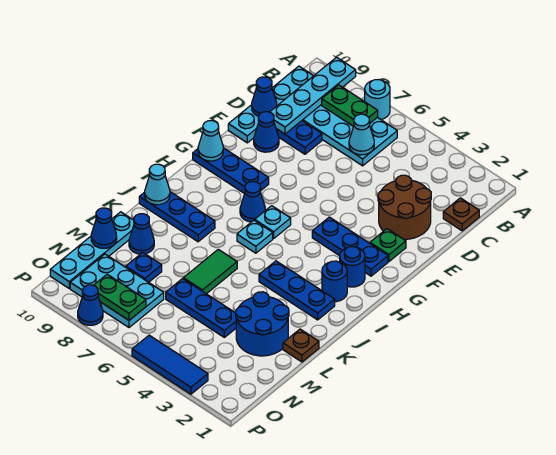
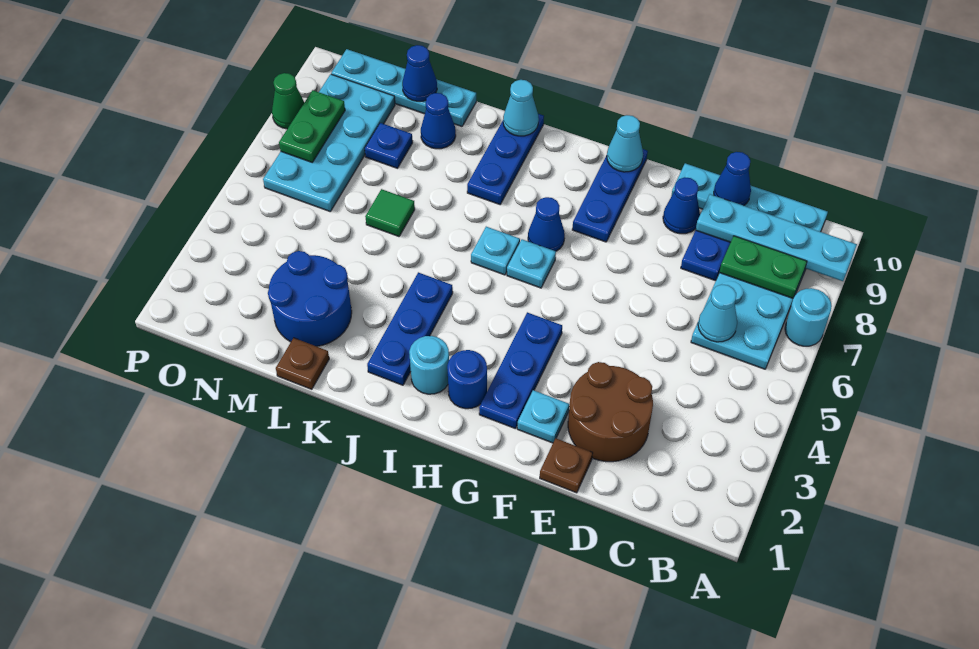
green 1x2 plate [322,85,378,126] -> green 1x2 plate turned to [719,236,807,298]
brown 1x1 plate [443,198,479,231] -> brown 1x1 plate moved to [540,438,593,493]
green 1x1 plate [370,229,406,262] -> cyan 1x1 plate [517,390,569,443]
blue 1x1 round brick [322,261,347,302] -> cyan 1x1 round brick [409,336,449,394]
green 1x2 tile [183,249,237,294] -> green 1x1 tile [365,189,415,236]
blue 1x3 plate [166,279,236,337] -> none
cyan 2x3 plate [70,254,164,327] -> cyan 2x4 plate [263,74,395,211]
blue 1x3 tile [132,335,208,394] -> none
blue 1x1 cone [78,285,103,325] -> green 1x1 cone [272,73,304,129]

